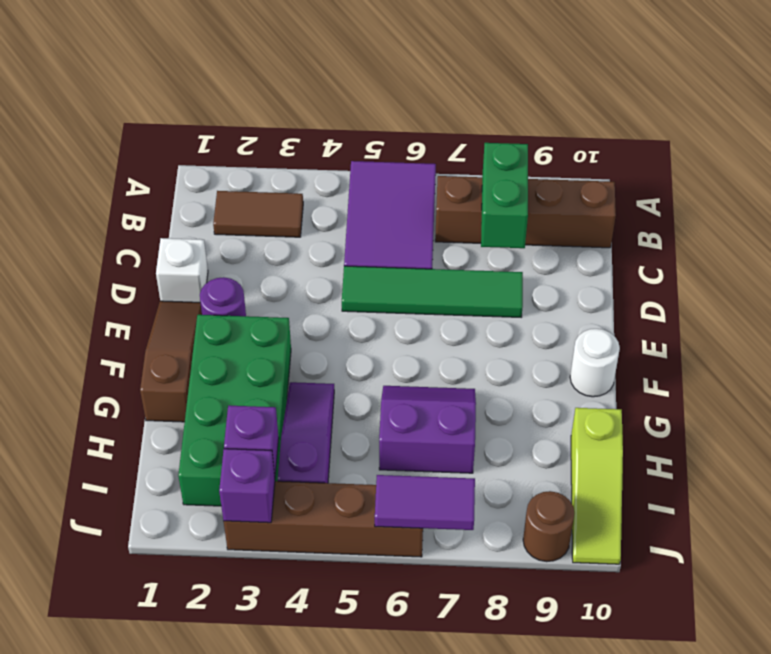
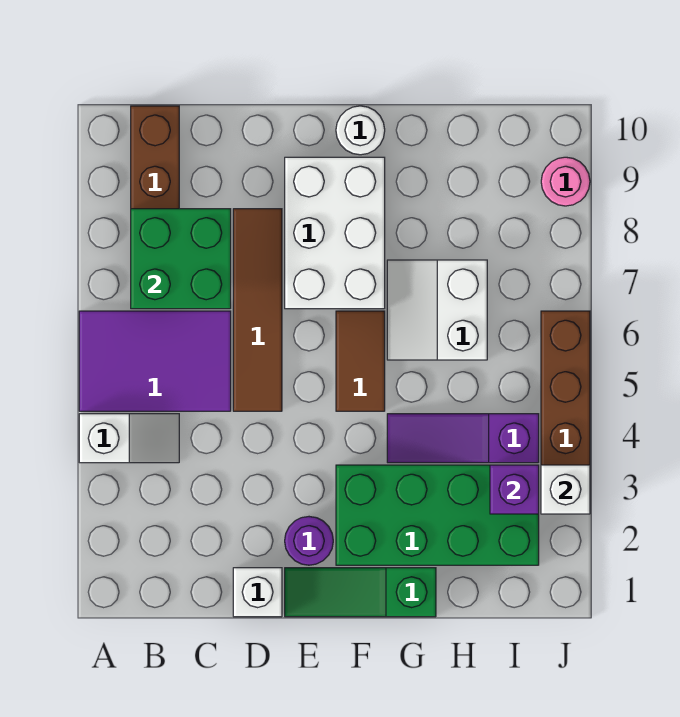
none -> white 1x2 slope [79,414,179,463]
brown 1x2 tile [213,191,303,237] -> brown 1x2 tile moved to [336,311,385,411]
green 1x2 brick [481,143,528,248] -> green 2x2 brick [131,209,231,309]
green 1x4 tile [342,266,523,317] -> brown 1x4 tile [233,209,282,411]
brown 1x3 slope [140,301,202,422] -> green 1x3 slope [285,568,436,617]
none -> white 2x3 brick [285,157,385,309]
purple 2x2 slope [379,386,476,473] -> white 2x2 slope [387,260,487,360]
lime 1x3 slope [571,408,623,564] -> none
purple 1x1 brick [219,449,275,523] -> white 1x1 brick [541,465,590,514]
purple 1x2 tile [375,475,475,530] -> none
brown 1x1 round brick [523,491,574,562] -> pink 1x1 round brick [541,157,590,206]

